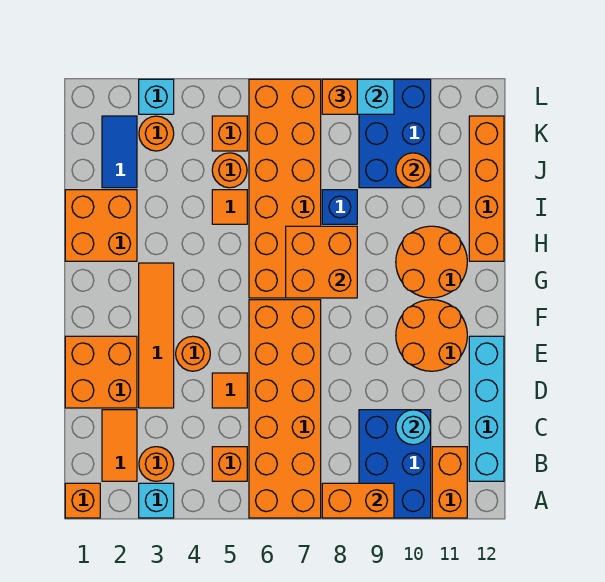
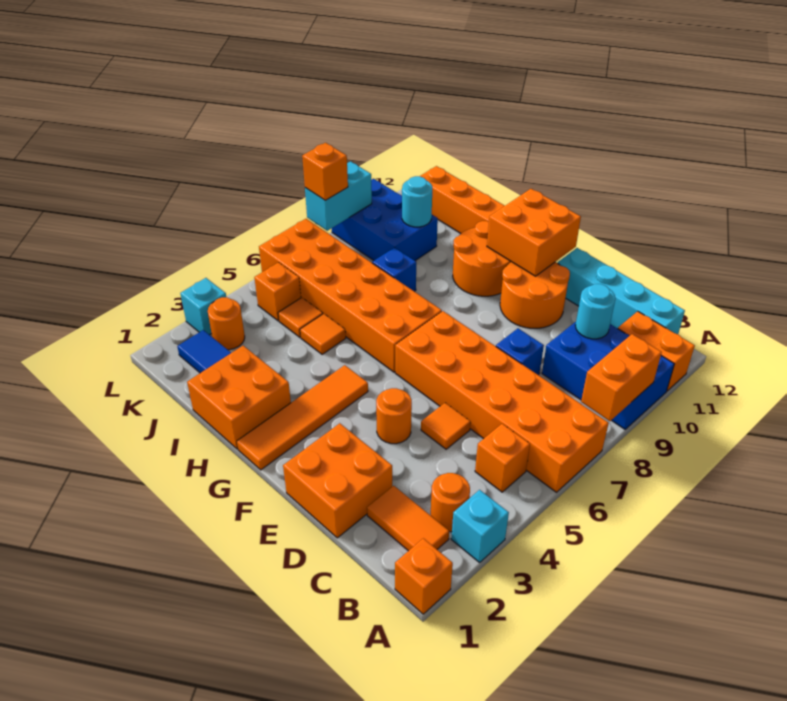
orange 1x4 tile [139,263,174,408] -> orange 1x4 tile turned to [237,365,368,470]
none -> blue 1x1 brick [496,328,544,375]
orange 2x2 brick [286,226,357,298] -> orange 2x2 brick moved to [487,189,581,276]
orange 1x1 round brick [212,153,247,188] -> orange 1x1 tile [278,298,323,337]
orange 1x1 round brick [396,153,431,188] -> cyan 1x1 round brick [402,176,432,227]

